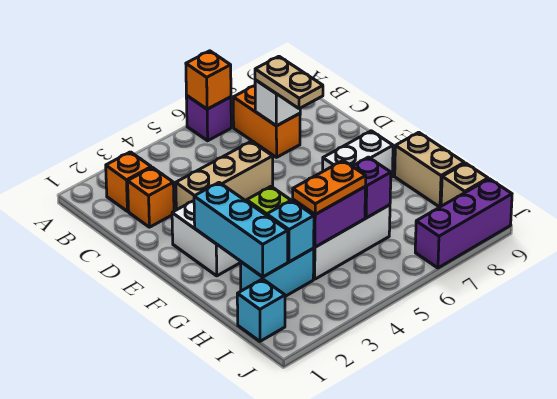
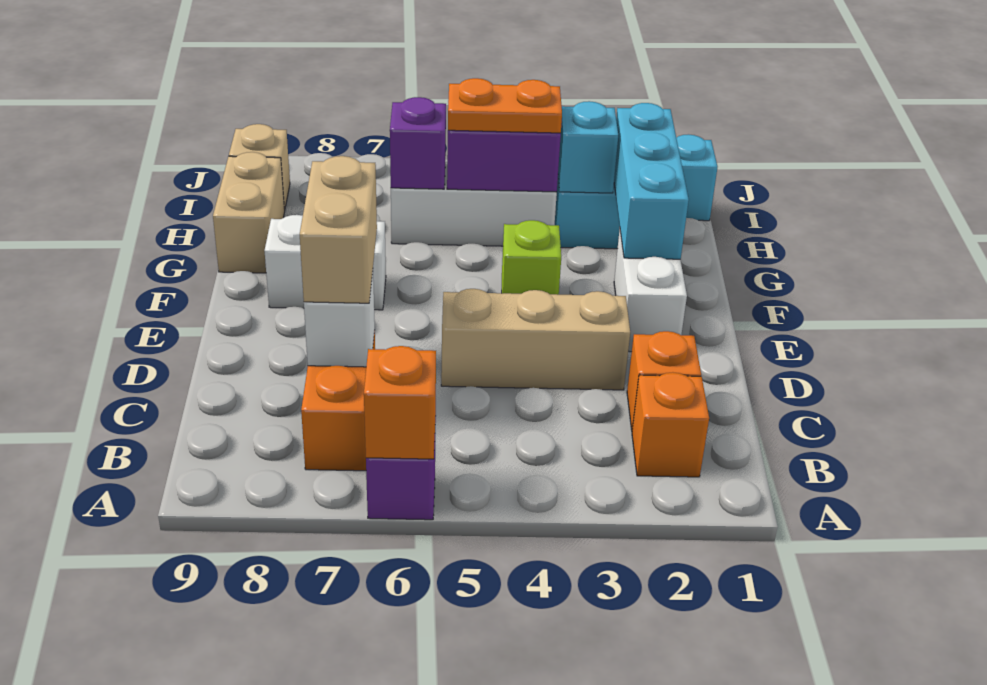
tan 1x2 plate [255,56,323,109] -> tan 1x2 brick [300,156,377,303]
purple 1x3 brick [415,179,512,268] -> none

